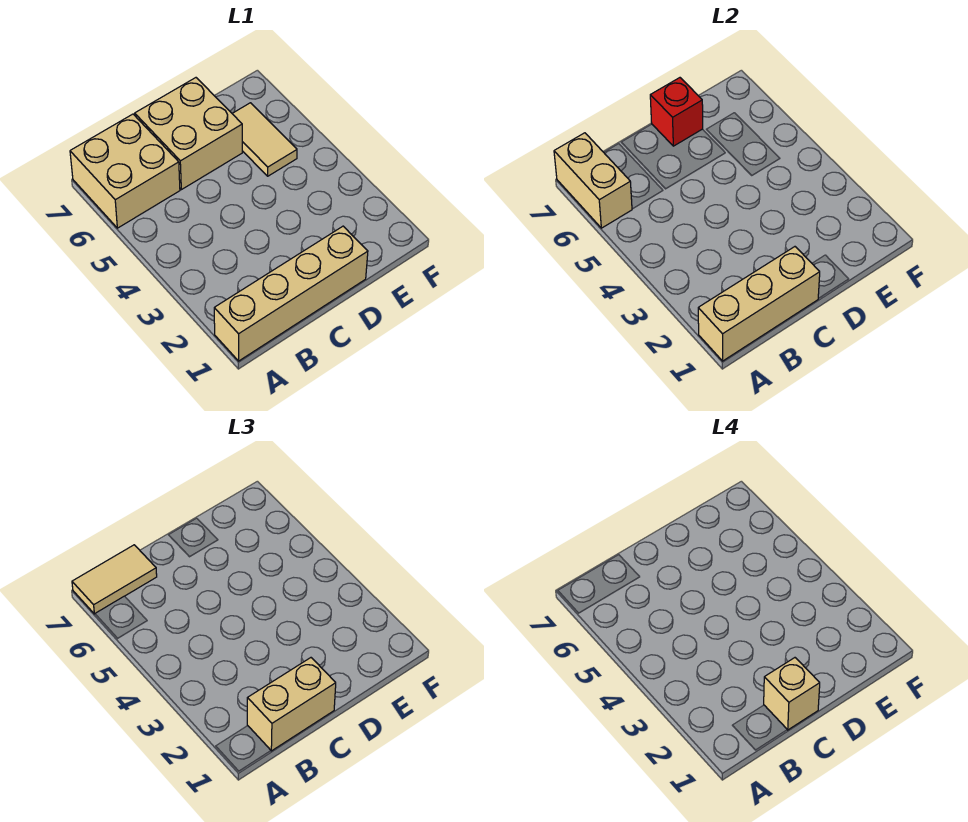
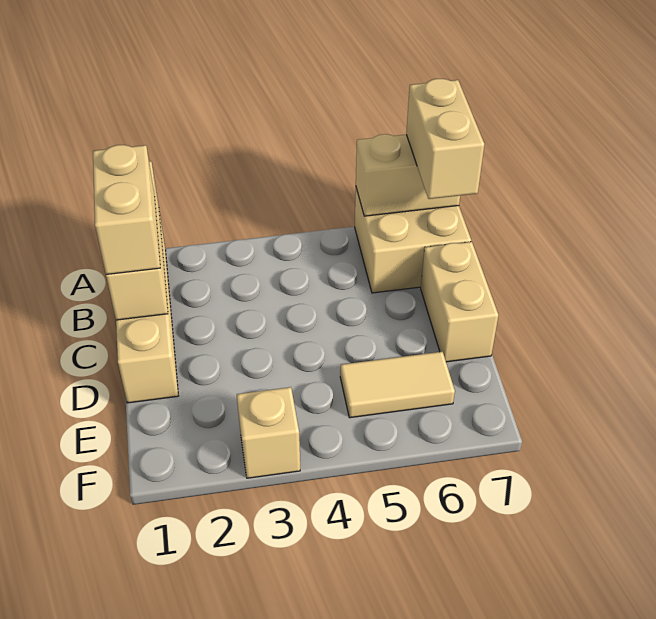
tan 1x2 tile [72,545,157,614] -> tan 1x2 brick [406,79,484,199]
tan 1x1 brick [764,658,820,730] -> tan 1x1 brick moved to [237,387,300,478]
tan 2x2 brick [135,78,242,190] -> tan 1x2 brick [421,242,498,362]
red 1x1 brick [650,78,703,146] -> none

